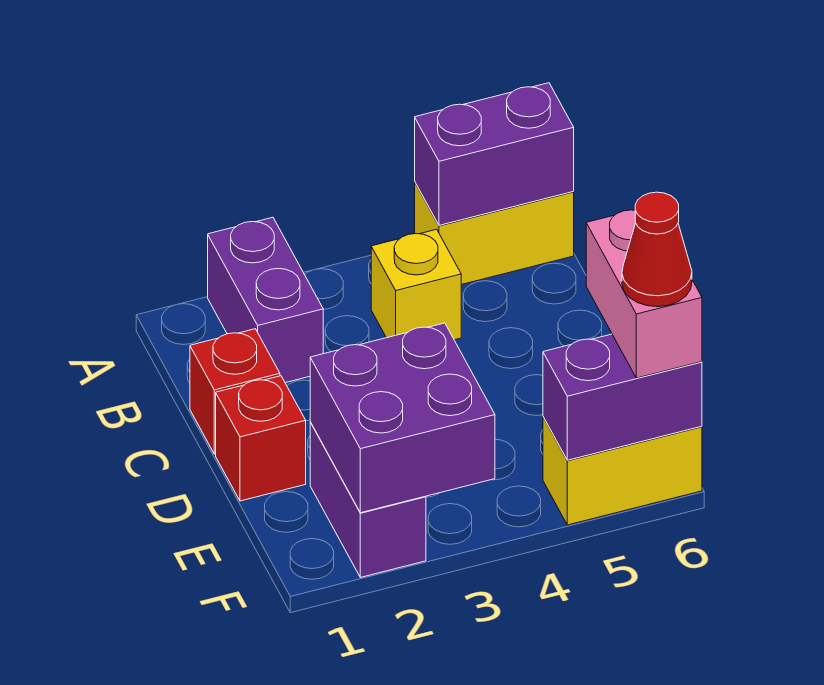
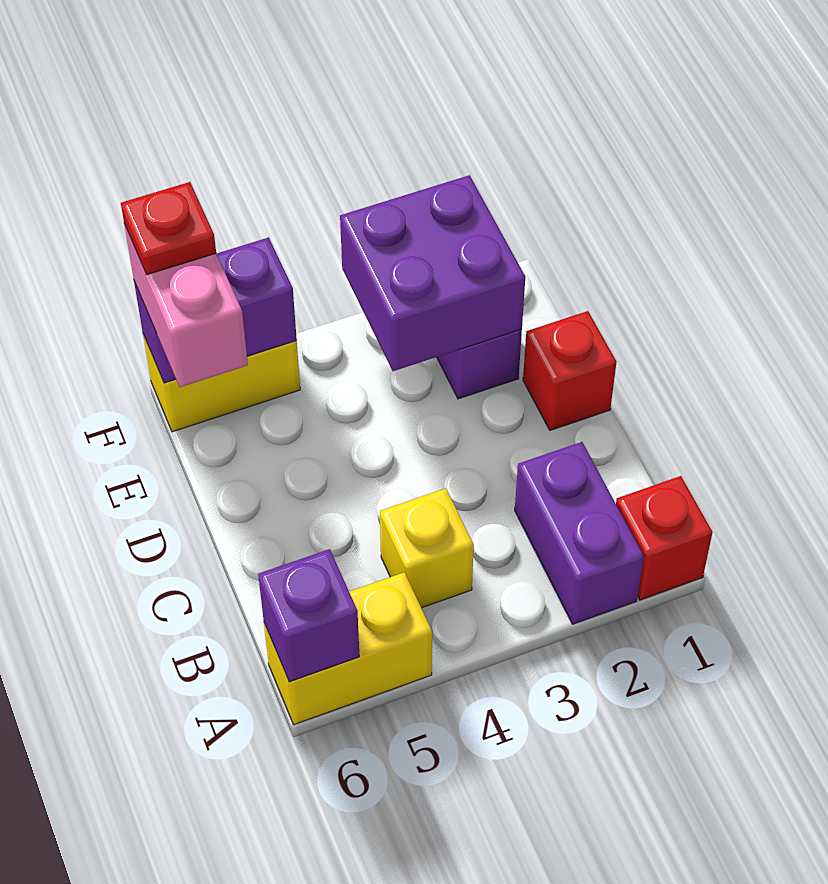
purple 1x2 brick [415,83,574,225] -> purple 1x1 brick [258,549,359,682]
red 1x1 brick [190,329,280,454] -> red 1x1 brick moved to [616,476,713,600]
red 1x1 cone [622,192,692,307] -> red 1x1 plate [121,182,216,275]

